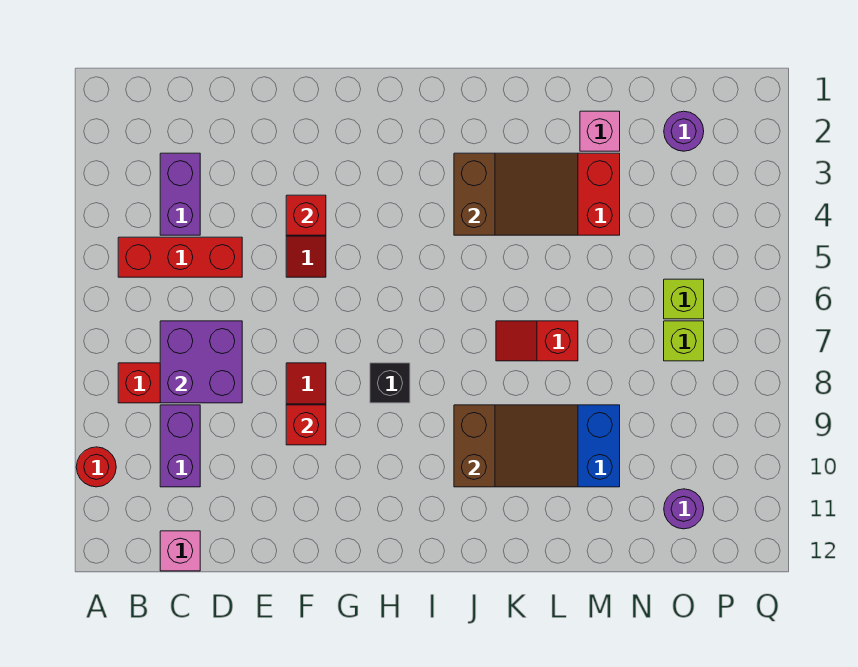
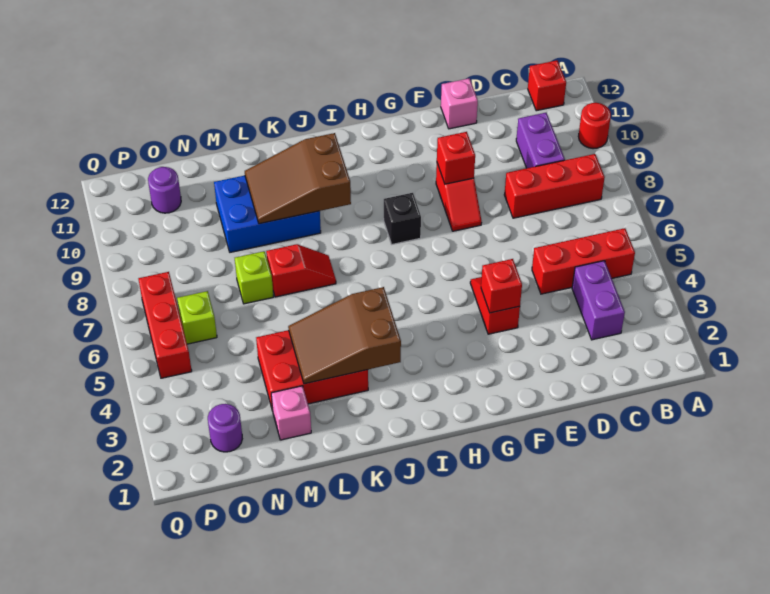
none -> red 1x1 brick [528,60,566,111]
purple 2x2 brick [160,321,242,403] -> none
pink 1x1 brick [160,531,200,571] -> pink 1x1 brick moved to [441,78,478,129]
lime 1x1 brick [664,321,704,361] -> lime 1x1 brick moved to [235,251,273,304]
none -> red 1x3 brick [138,272,192,378]

